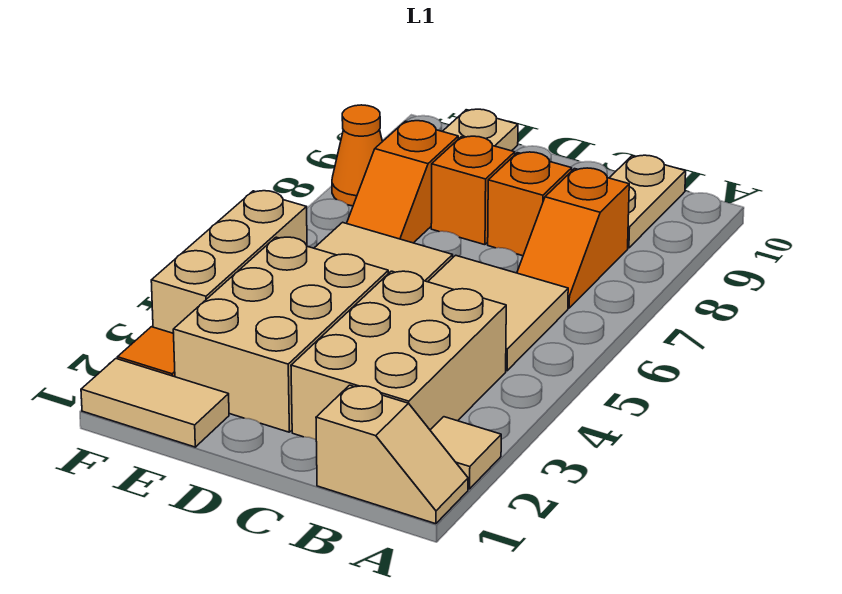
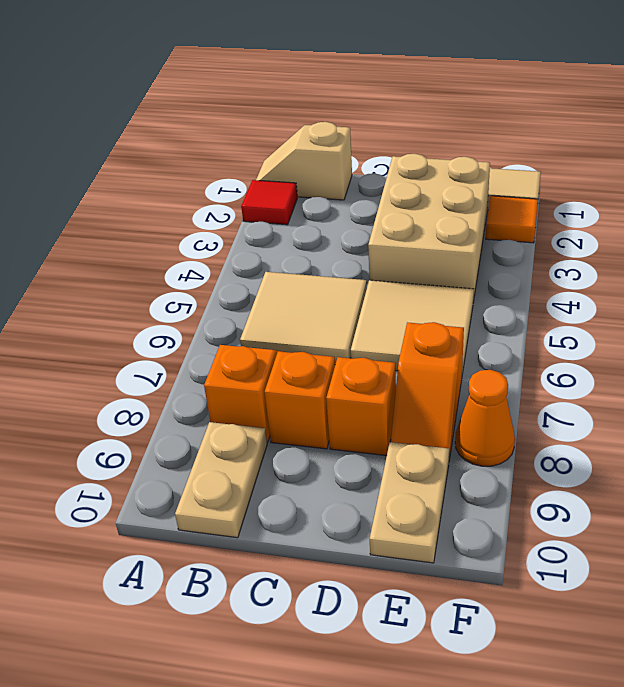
tan 1x1 tile [430,417,501,489] -> red 1x1 tile [241,180,297,225]
tan 2x3 brick [291,271,506,439] -> none
orange 1x2 slope [347,121,458,243] -> orange 1x2 slope turned to [391,322,464,460]
tan 1x3 brick [151,191,307,333] -> none

